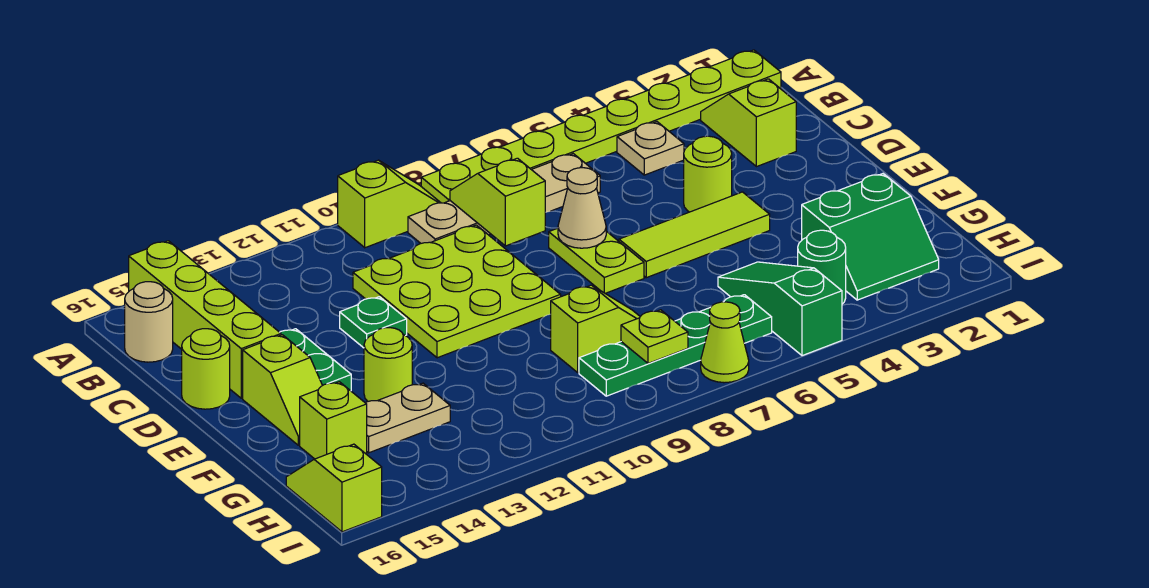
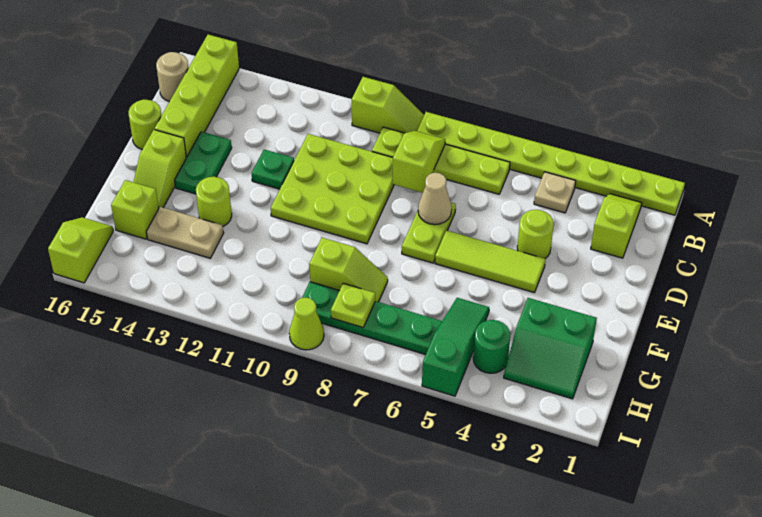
tan 1x4 plate [408,154,600,243] -> lime 1x4 plate [372,127,510,194]
lime 1x1 cone [701,302,749,383] -> lime 1x1 cone moved to [289,298,324,350]

